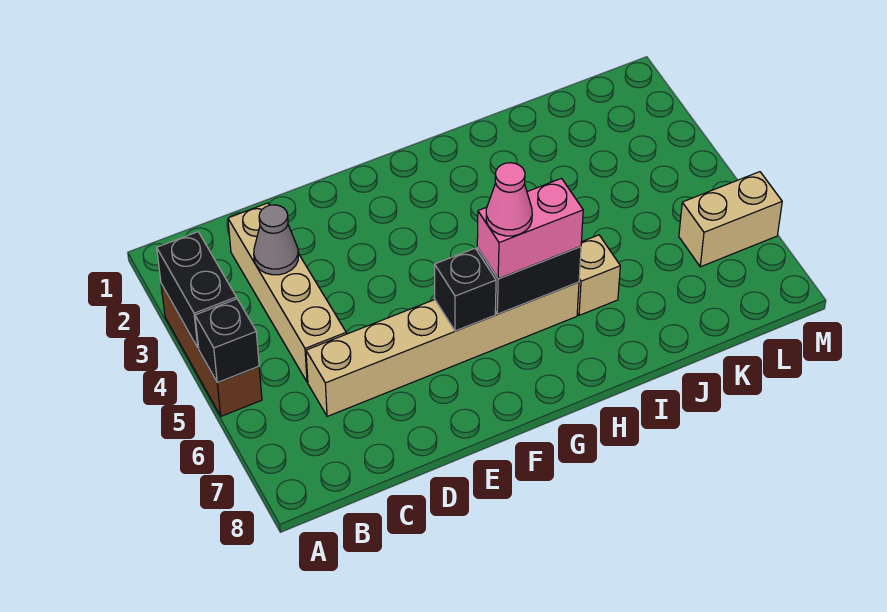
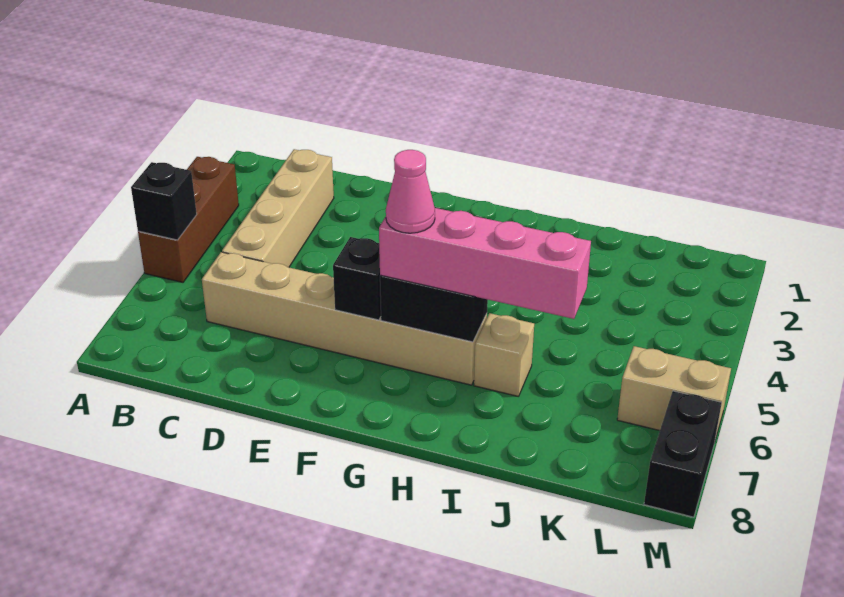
black 1x2 brick [157,232,237,348] -> black 1x2 brick moved to [644,391,722,517]
grey 1x1 cone [254,205,298,275] -> none
pink 1x2 brick [477,178,583,279] -> pink 1x4 brick [379,208,591,319]

